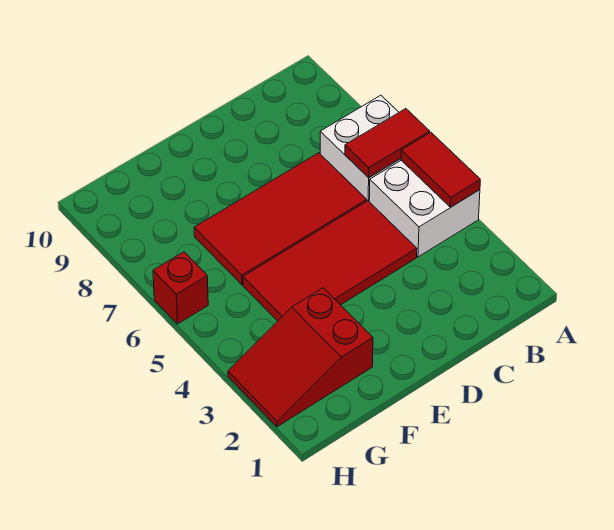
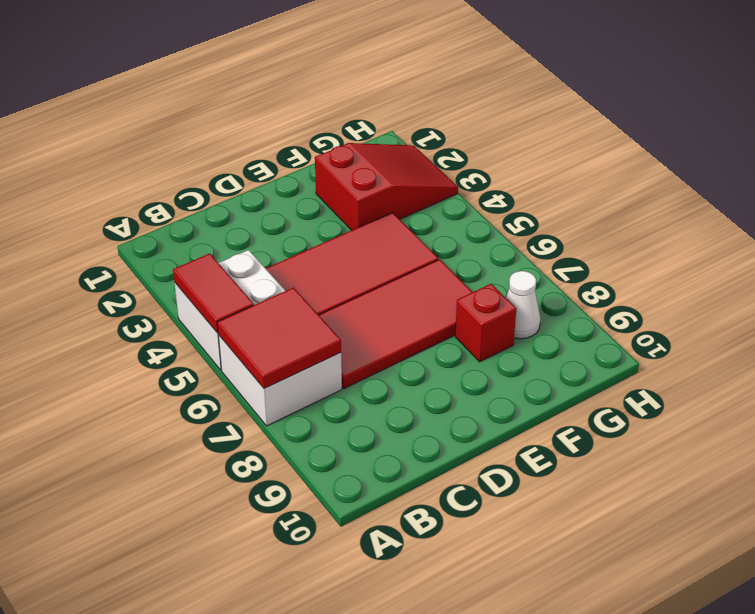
red 1x2 tile [345,109,430,178] -> red 2x2 tile [217,288,341,389]
none -> white 1x1 cone [506,271,541,339]
red 1x1 brick [153,252,208,324] -> red 1x1 brick moved to [455,284,516,362]

